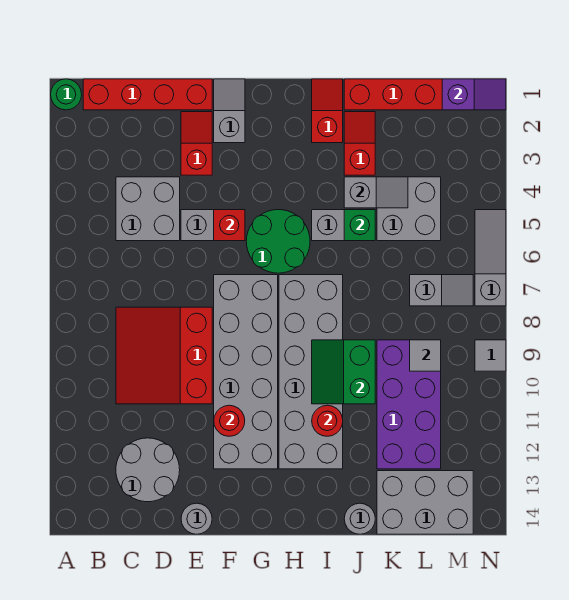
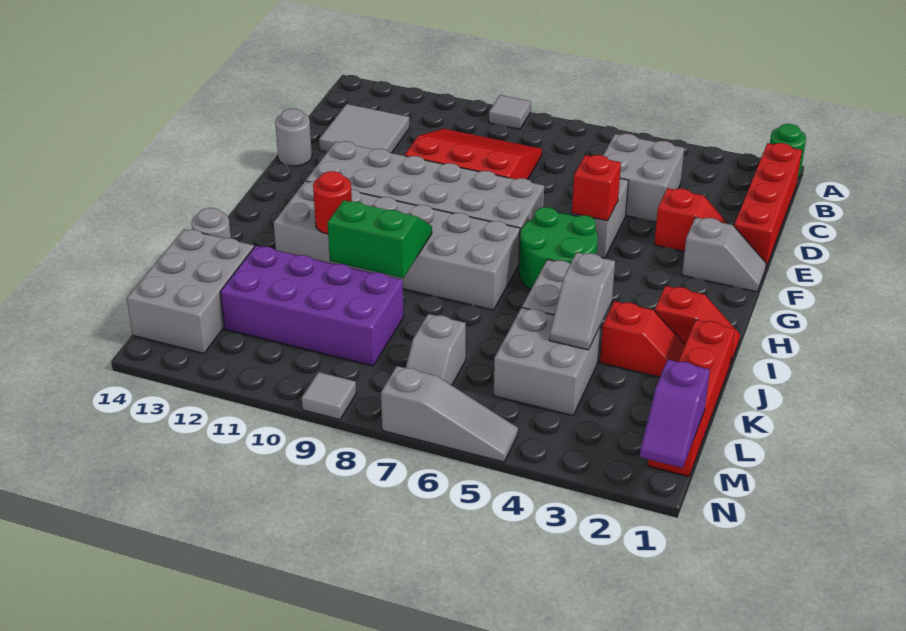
grey 2x2 round brick [116,438,180,502] -> grey 2x2 tile [319,104,409,153]
red 1x1 round brick [214,405,245,436] -> none
green 1x1 brick [344,210,375,241] -> none
grey 1x1 tile [410,340,441,371] -> grey 1x1 tile moved to [489,95,531,129]

